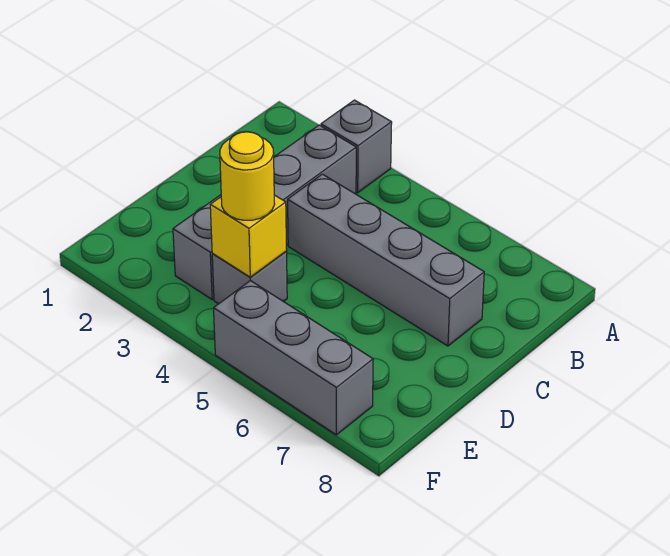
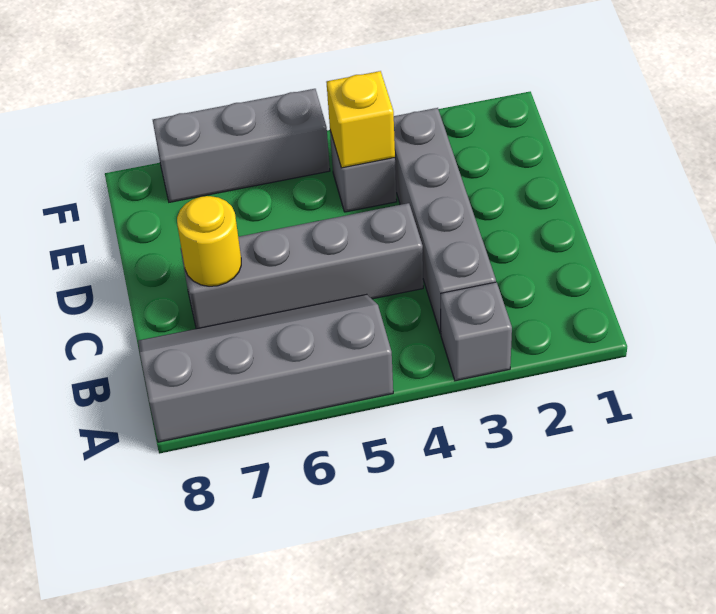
none -> grey 2x4 slope [138,294,393,442]
yellow 1x1 round brick [220,132,275,220] -> yellow 1x1 round brick moved to [177,196,241,286]

